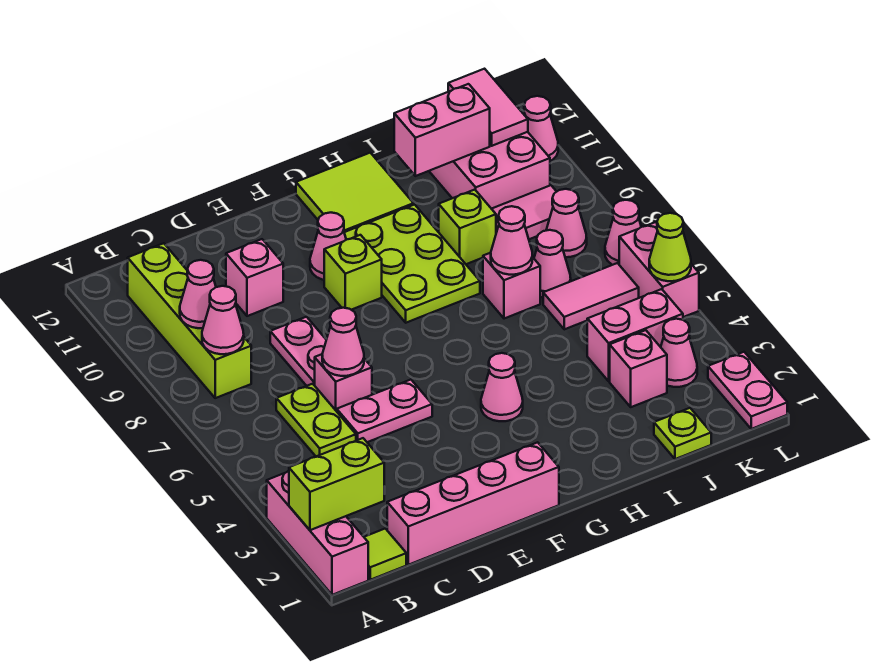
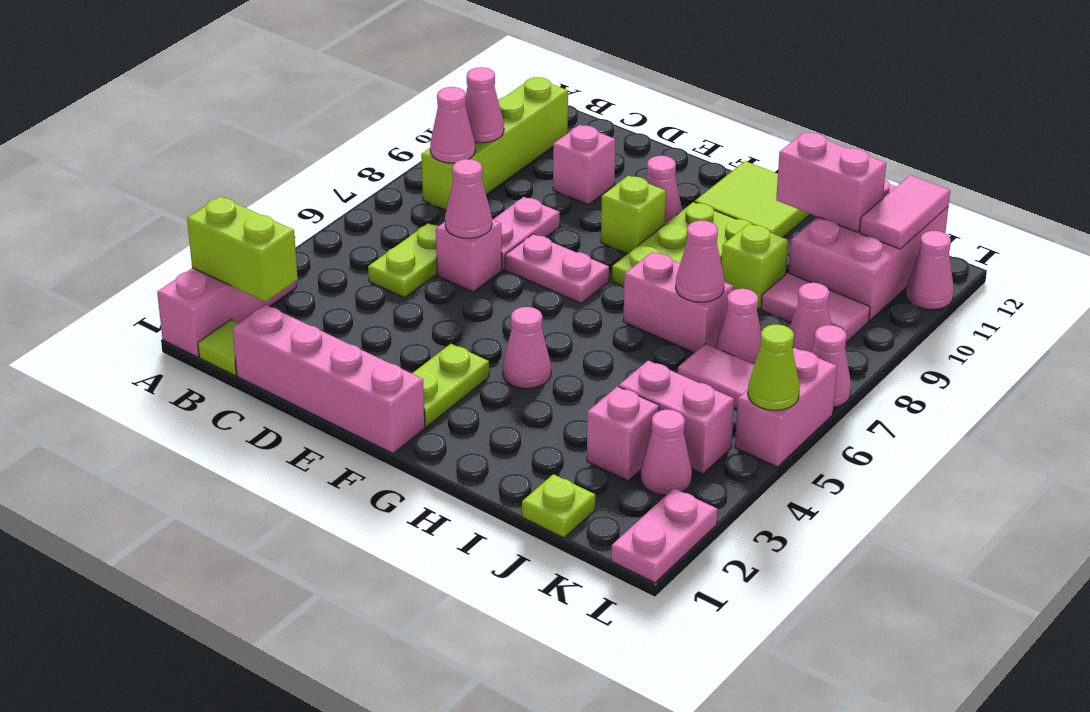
pink 1x2 plate [337,380,432,442] -> pink 1x2 plate moved to [505,234,609,303]
none -> lime 1x2 plate [412,344,489,427]
pink 1x1 brick [483,253,540,319] -> pink 1x2 brick [623,252,733,353]

